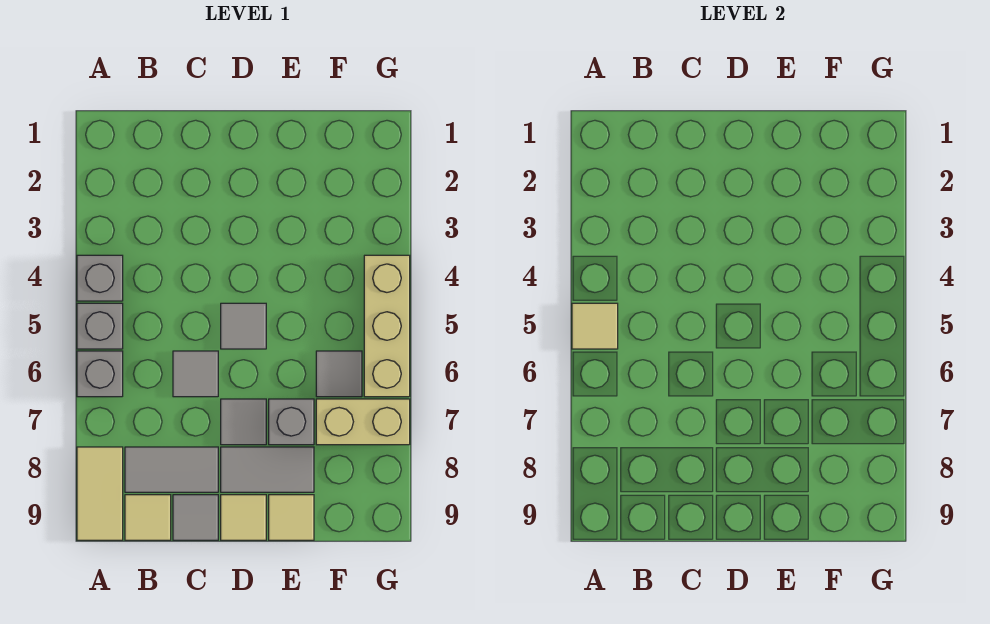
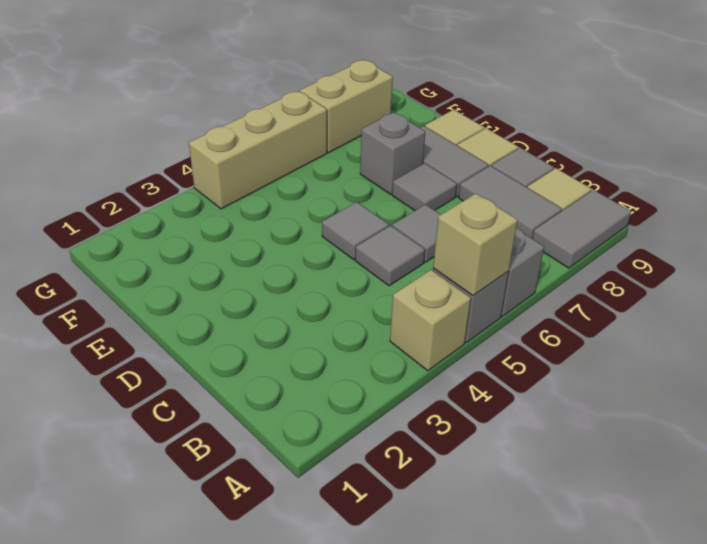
grey 1x1 brick [77,255,123,301] -> tan 1x1 brick [390,270,471,371]
tan 1x1 tile [572,303,618,349] -> tan 1x1 brick [433,193,518,296]
tan 1x2 tile [77,447,123,540] -> grey 1x2 tile [532,190,631,268]
grey 1x1 tile [316,351,362,397] -> grey 1x1 tile moved to [355,226,425,286]
tan 1x2 brick [316,399,410,445] -> tan 1x2 brick turned to [300,60,393,153]

